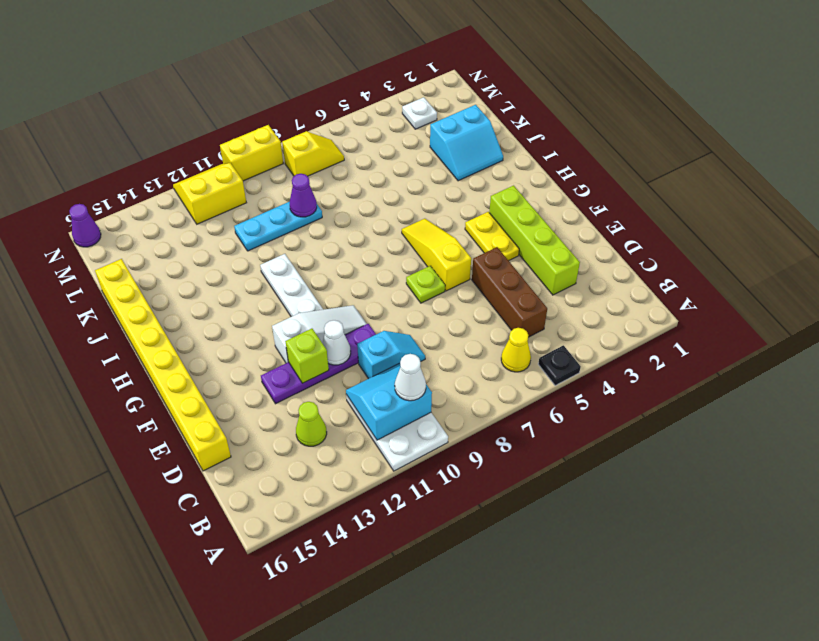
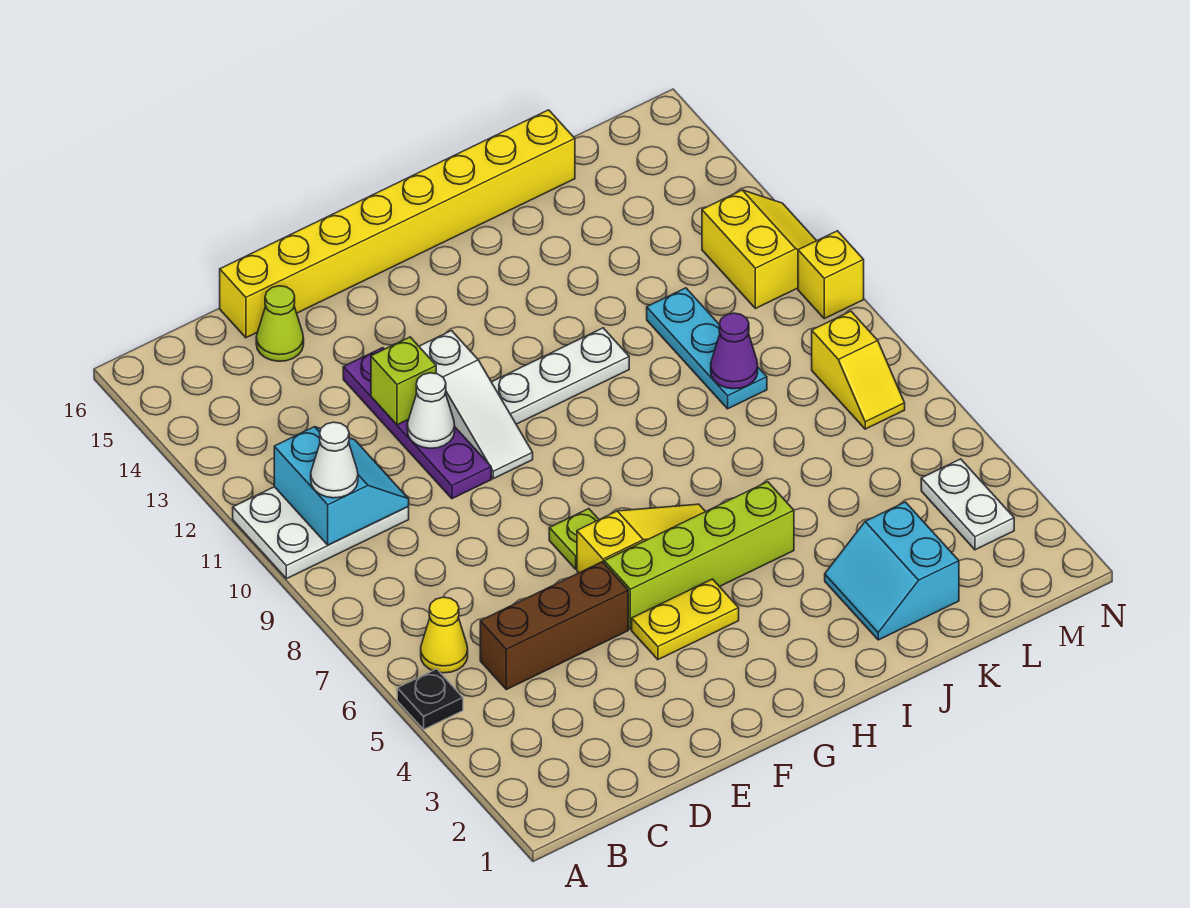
lime 1x1 cone [296,402,327,446] -> lime 1x1 cone moved to [256,286,304,361]
lime 1x4 brick [489,186,580,295] -> lime 1x4 brick moved to [604,482,794,630]
cyan 1x2 slope [357,331,425,379] -> none
white 1x1 plate [402,97,437,129] -> white 1x2 plate [921,459,1014,550]
yellow 1x2 brick [220,125,283,181] -> yellow 1x1 brick [798,231,864,319]
purple 1x1 cone [69,204,101,247] -> none

